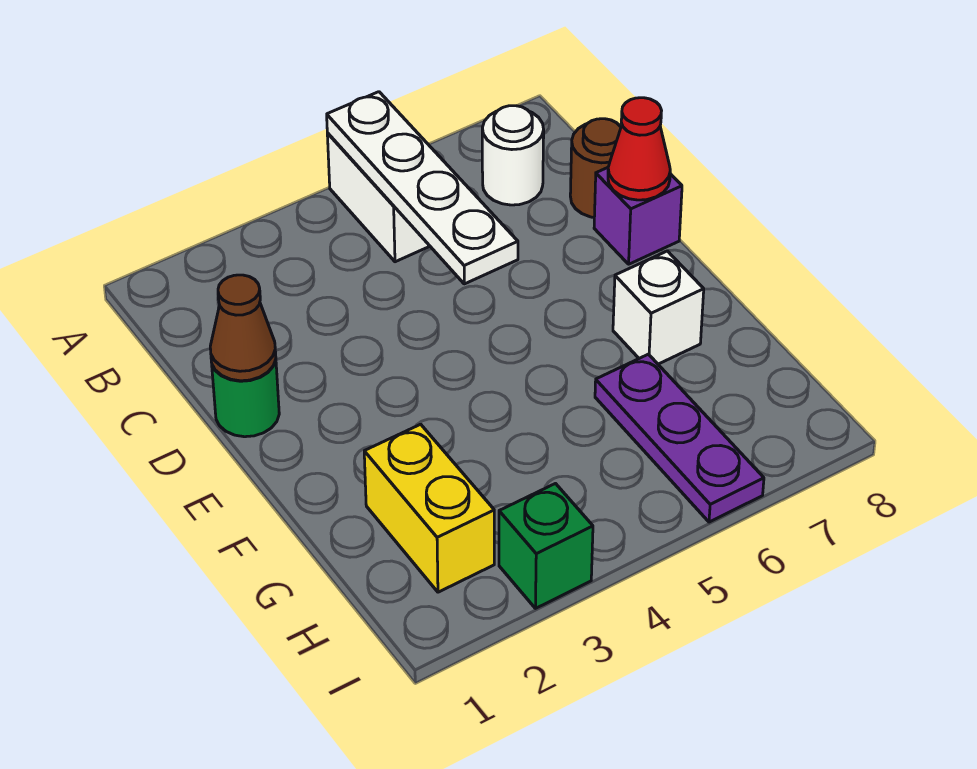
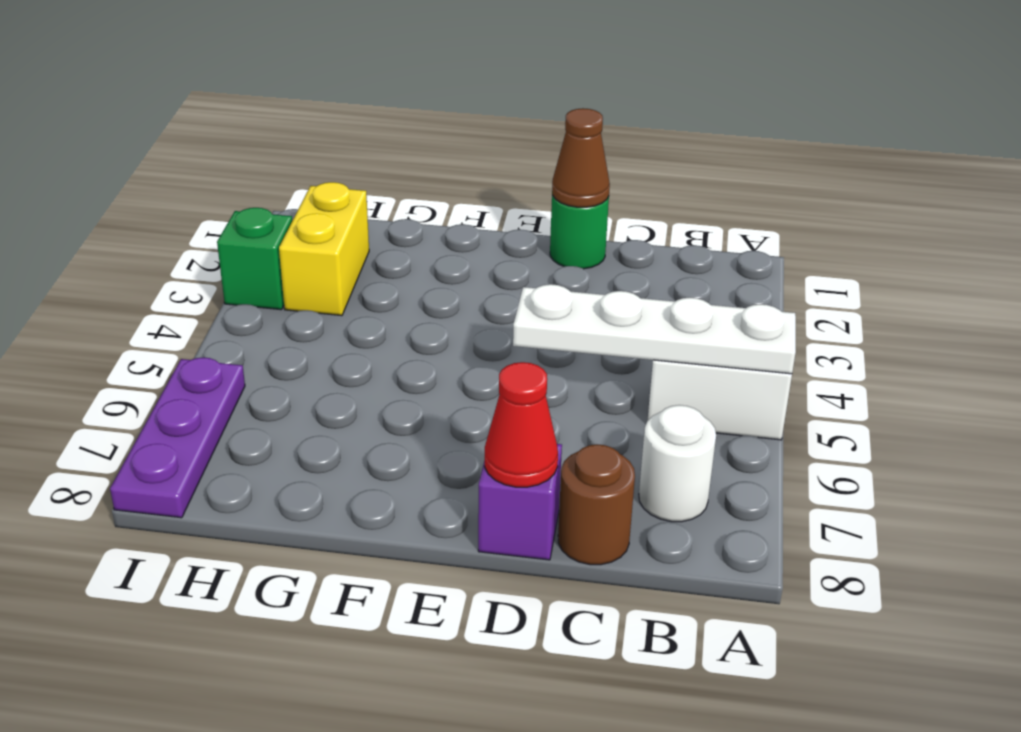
white 1x1 brick [613,251,704,364] -> none
yellow 1x2 brick [364,424,494,592] -> yellow 1x2 brick turned to [279,182,369,316]
purple 1x3 plate [595,354,764,522] -> purple 1x3 plate turned to [110,358,245,518]

